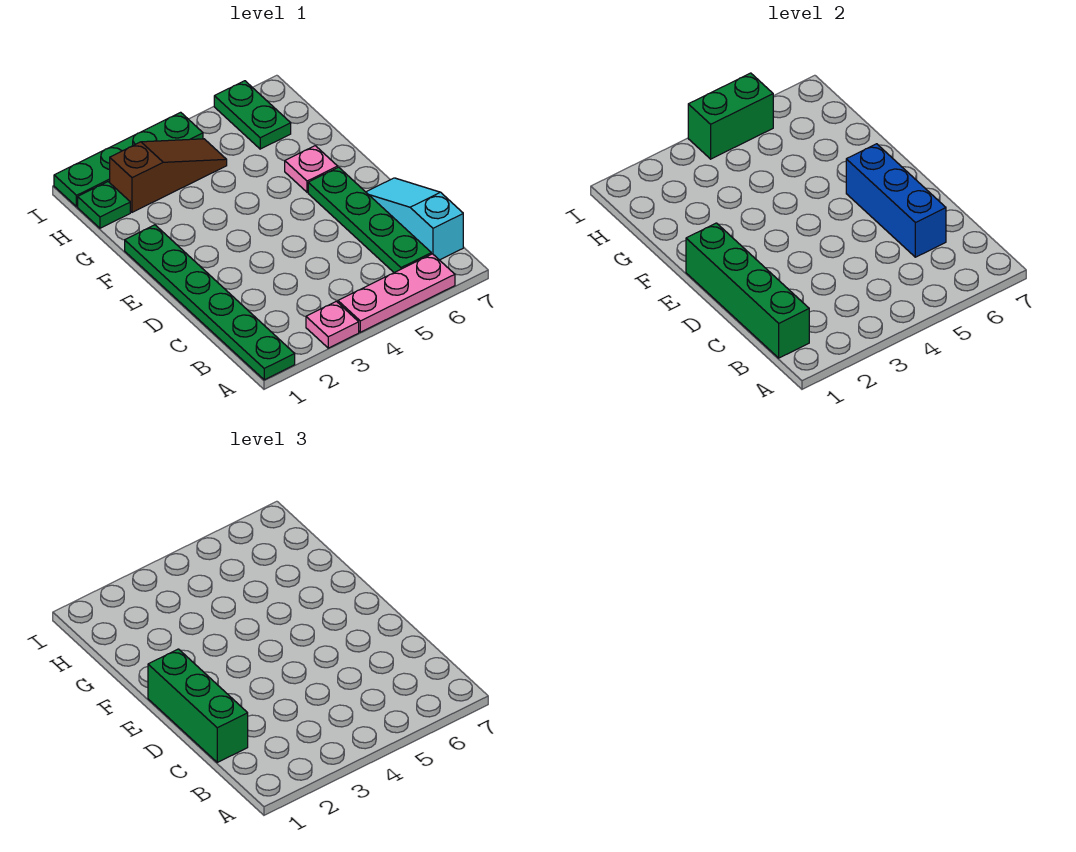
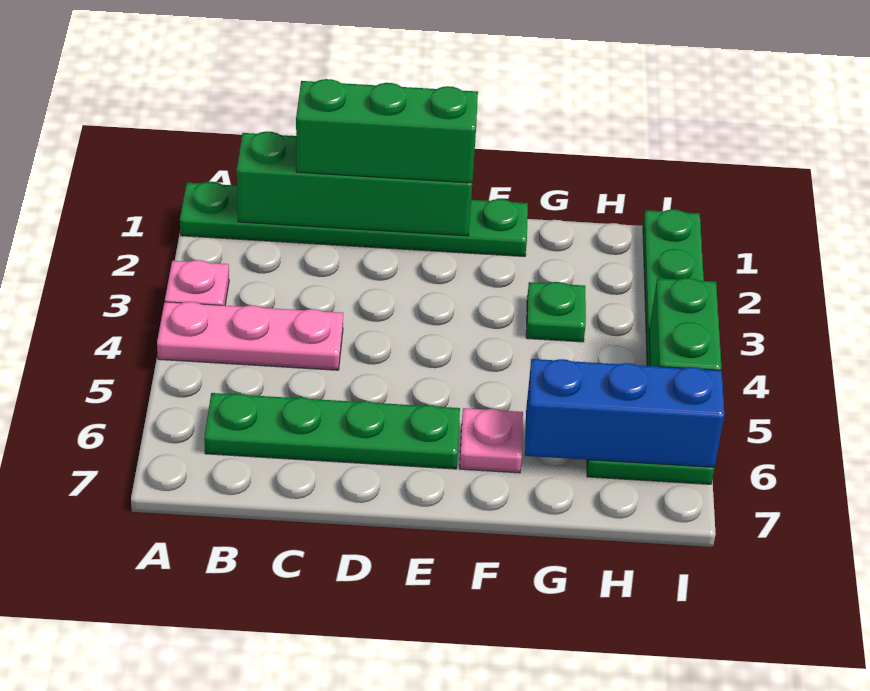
pink 1x3 plate [338,254,455,332] -> pink 1x3 plate turned to [157,302,343,370]
cyan 1x3 slope [366,178,463,260] -> none
blue 1x3 brick [846,144,946,257] -> blue 1x3 brick moved to [525,359,724,467]
green 1x1 plate [78,182,130,228] -> green 1x1 plate moved to [526,282,586,342]
brown 1x3 slope [110,139,227,212] -> none

